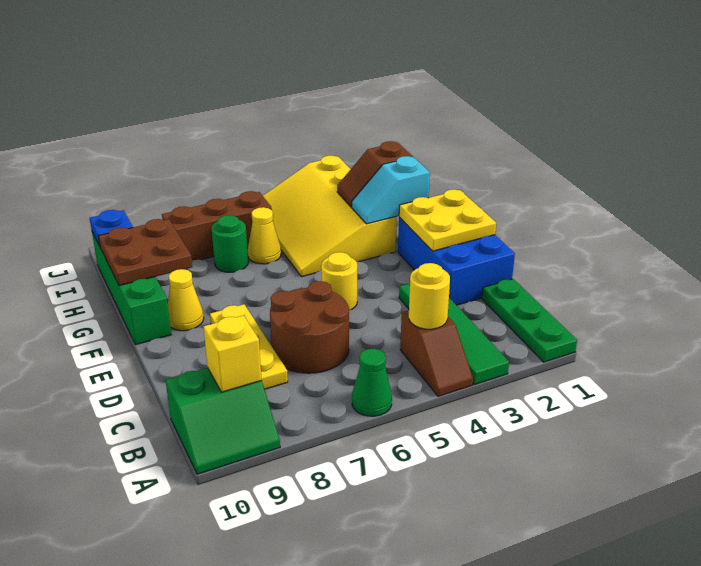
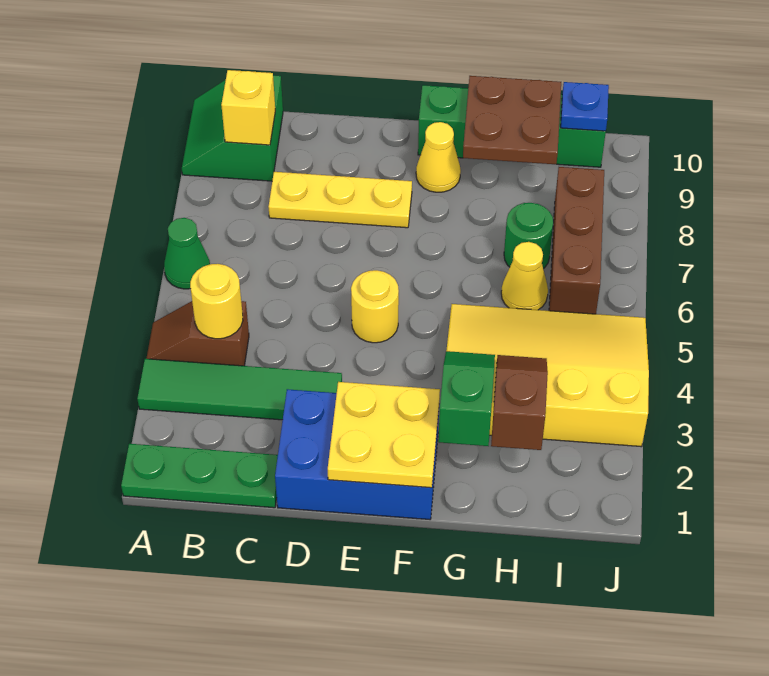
brown 2x2 round brick [270,281,349,373] -> none
cyan 1x2 slope [352,156,430,224] -> green 1x2 slope [438,351,495,446]

